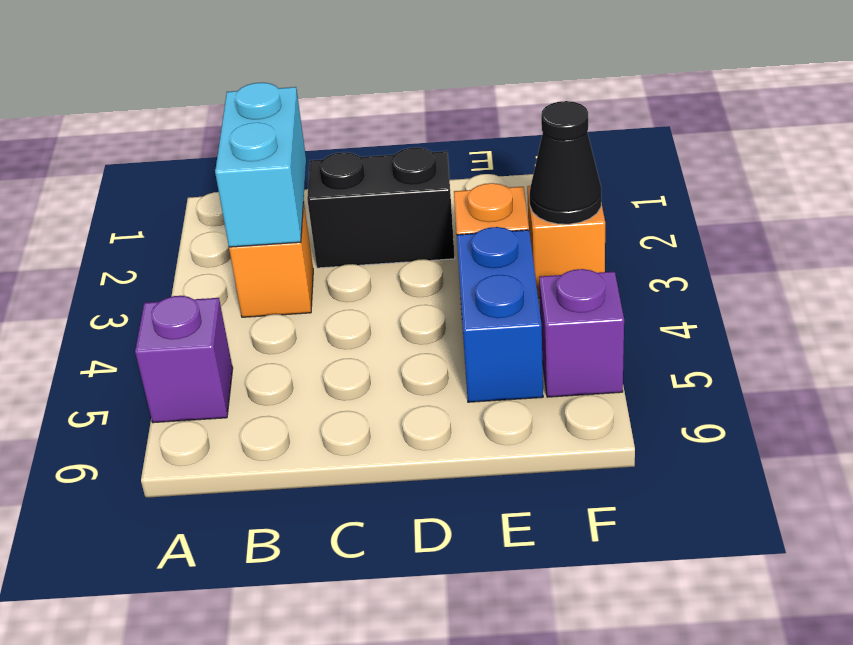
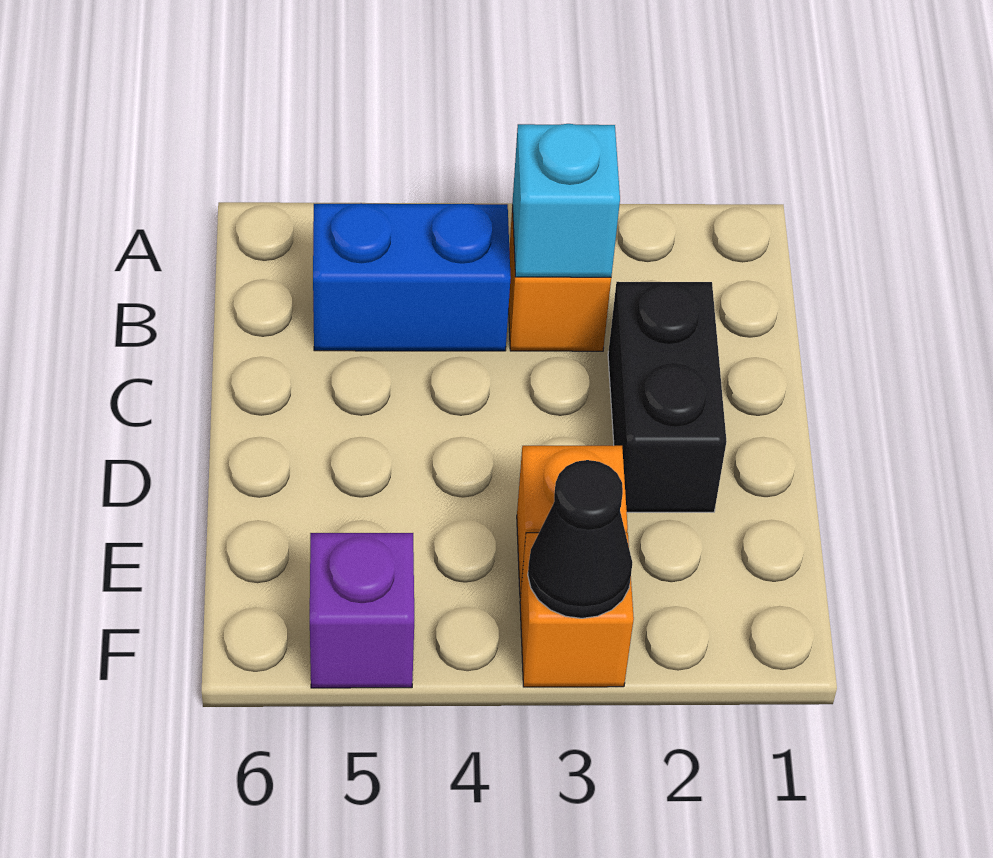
purple 1x1 brick [135,296,233,423] -> none
cyan 1x2 brick [215,82,306,247] -> cyan 1x1 brick [512,124,620,277]
blue 1x2 brick [457,227,543,402] -> blue 1x2 brick moved to [313,203,511,351]

